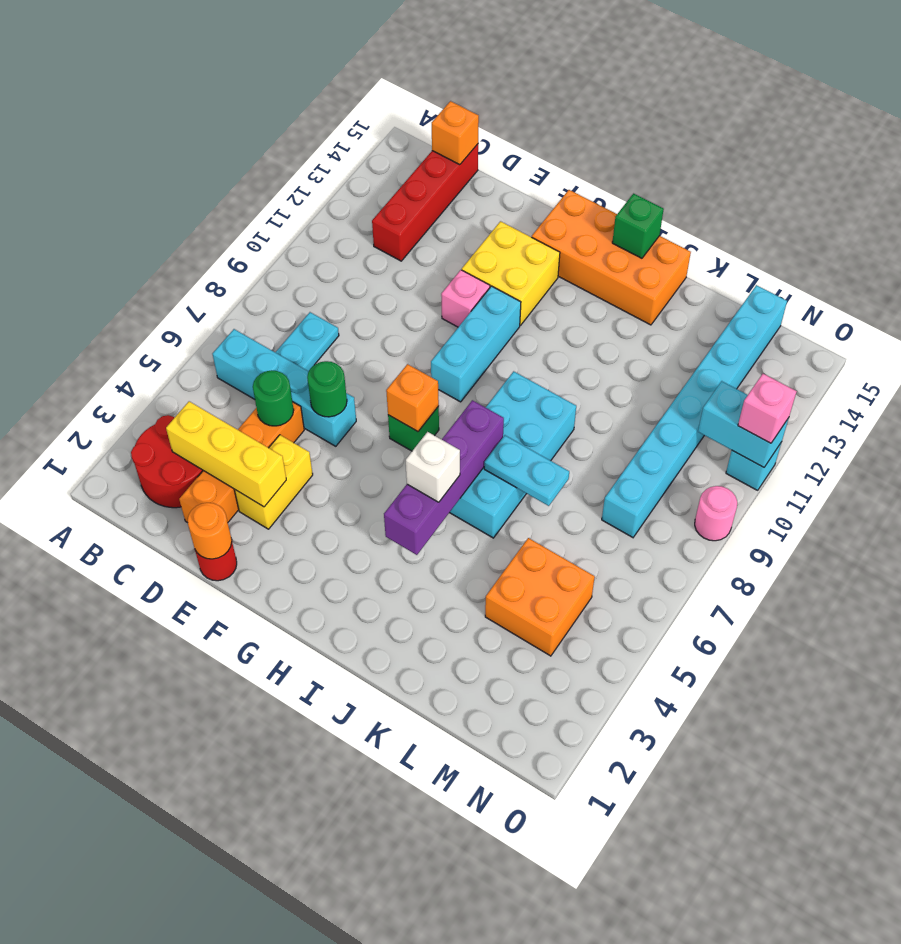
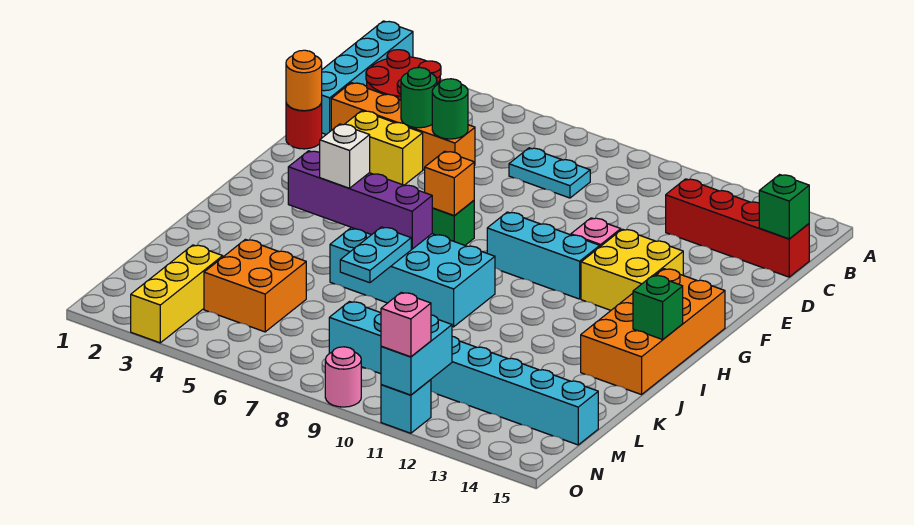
cyan 1x4 brick [213,329,356,446] -> cyan 1x4 brick moved to [321,21,413,134]
yellow 1x3 brick [166,401,286,507] -> yellow 1x3 brick moved to [131,245,223,343]
orange 1x1 brick [432,101,479,165] -> green 1x1 brick [759,175,809,239]
green 1x1 round brick [307,361,347,417] -> green 1x1 round brick moved to [401,67,437,128]

